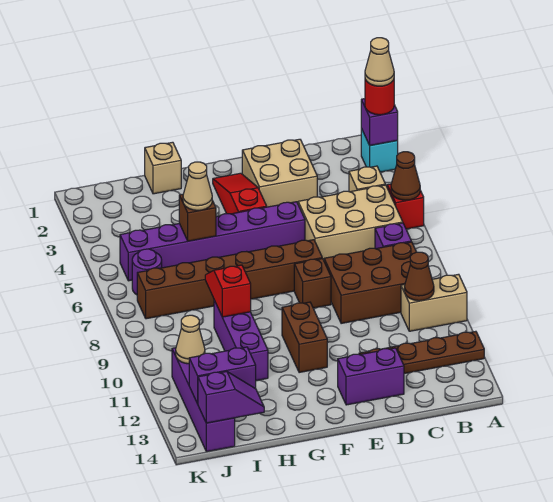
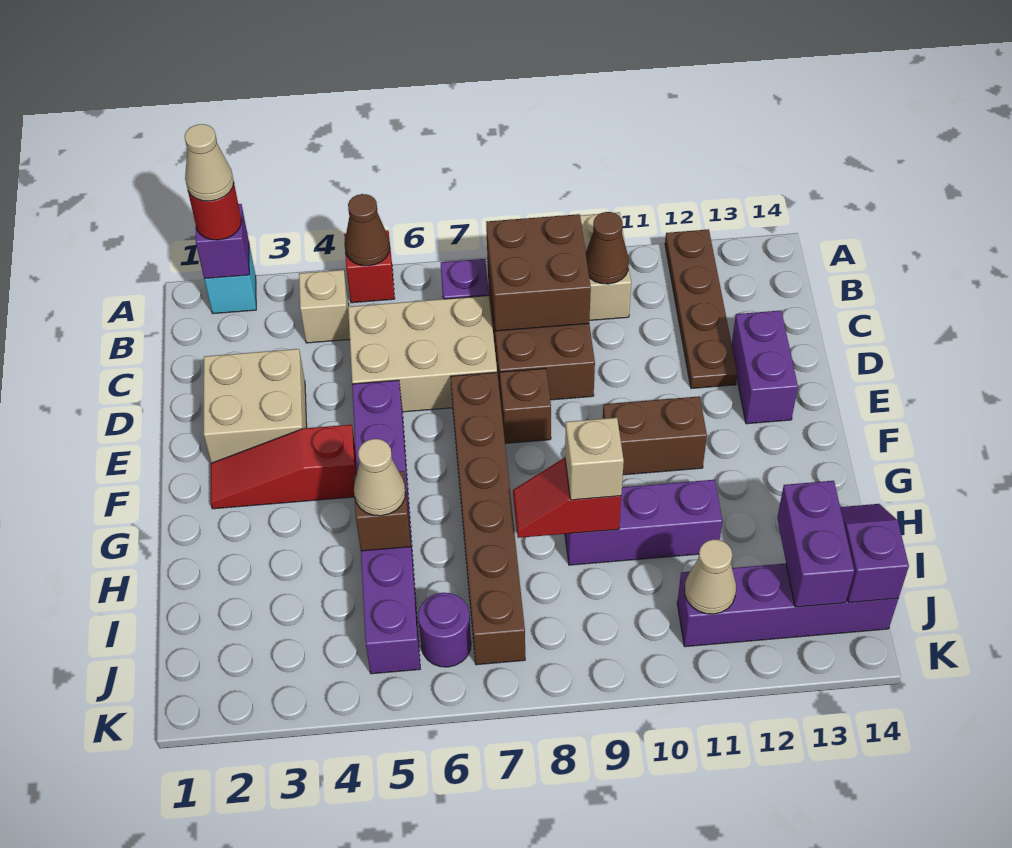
tan 2x3 brick [298,185,403,260] -> tan 2x3 brick turned to [348,296,497,412]
none -> brown 2x2 brick [486,214,591,331]
tan 1x1 brick [145,142,181,194] -> tan 1x1 brick moved to [565,418,624,500]

